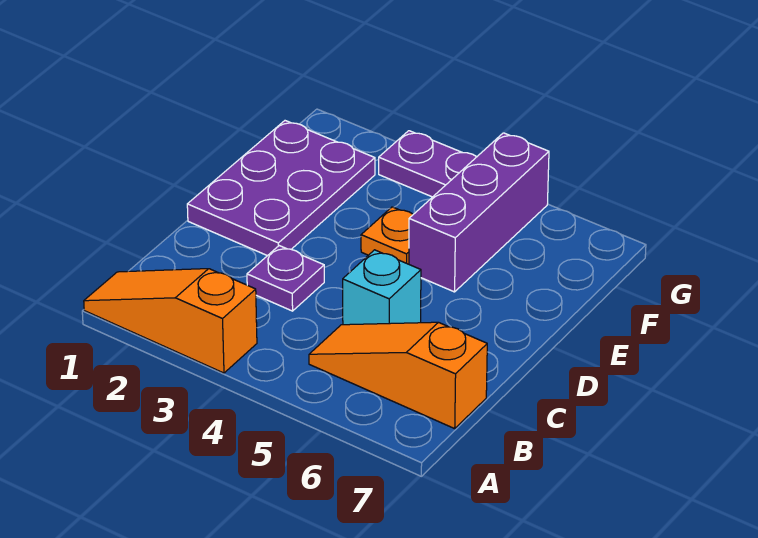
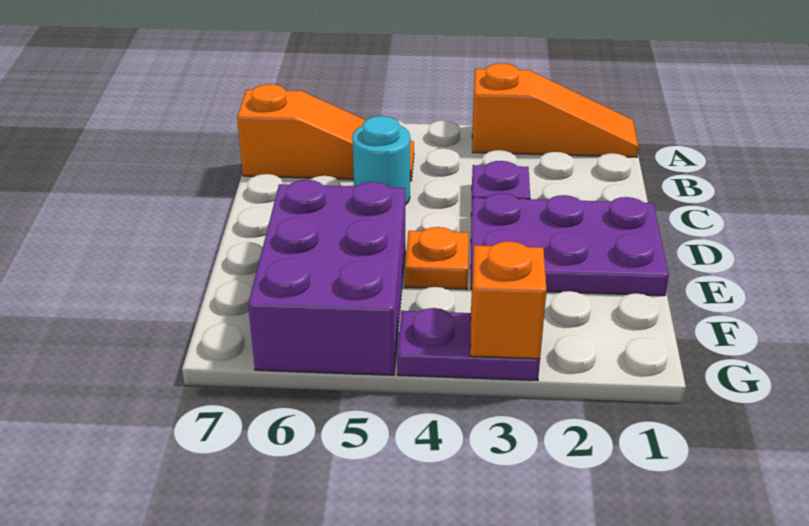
cyan 1x1 brick [343,250,421,325] -> cyan 1x1 round brick [352,116,410,205]
purple 2x3 plate [187,121,375,256] -> purple 2x3 plate turned to [471,193,669,296]
purple 1x3 brick [409,133,549,292] -> purple 2x3 brick [248,180,405,375]
none -> orange 1x1 brick [470,241,546,359]

